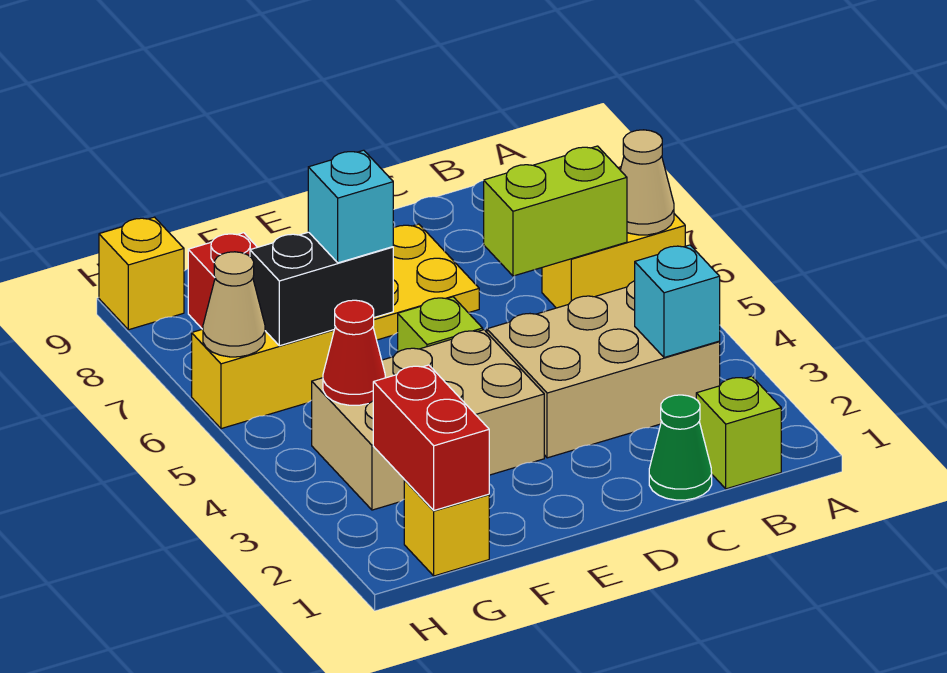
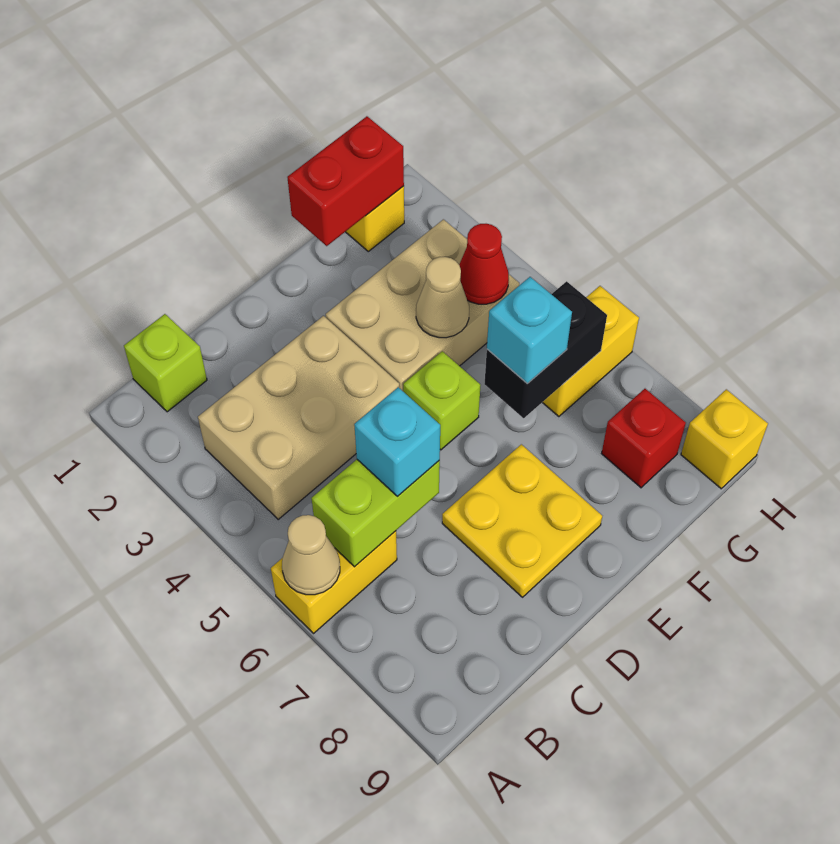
cyan 1x1 brick [635,245,720,357] -> cyan 1x1 brick moved to [354,387,440,496]
green 1x1 cone [649,395,712,500] -> none
red 1x2 brick [373,365,489,510] -> red 1x2 brick turned to [287,116,404,246]
tan 1x1 cone [203,252,265,357] -> tan 1x1 cone moved to [416,257,469,338]

